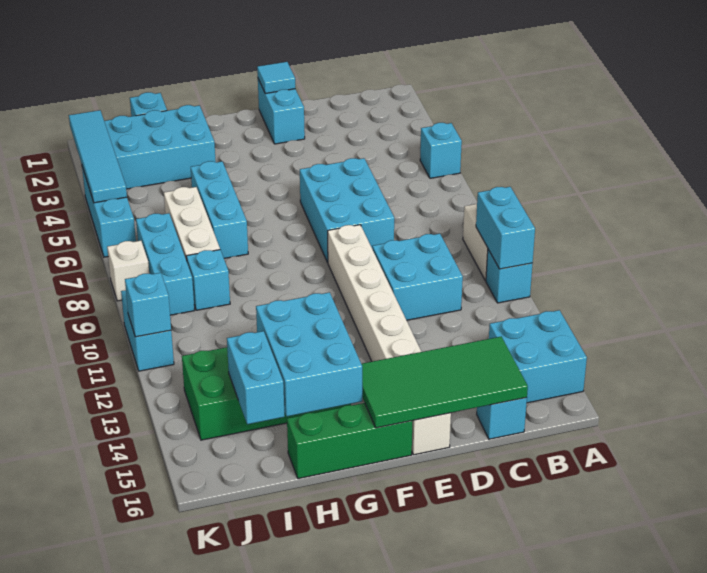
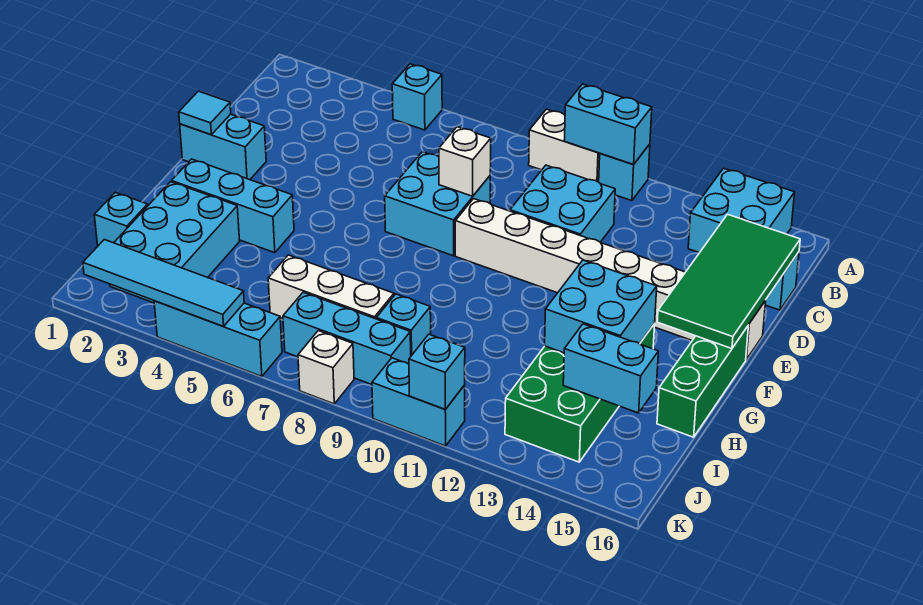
cyan 2x3 brick [300,158,394,262] -> cyan 2x2 brick [385,152,490,256]
none -> white 1x1 brick [439,127,491,196]
cyan 2x3 brick [256,292,362,416] -> cyan 2x2 brick [545,260,657,353]
cyan 1x3 brick [191,161,248,258] -> cyan 1x3 brick moved to [172,159,294,253]

